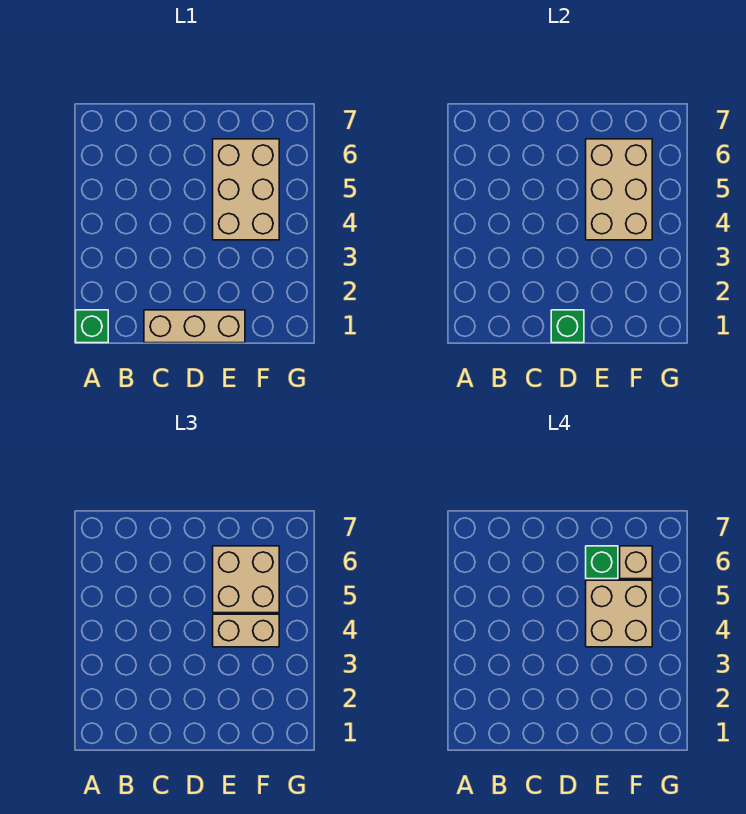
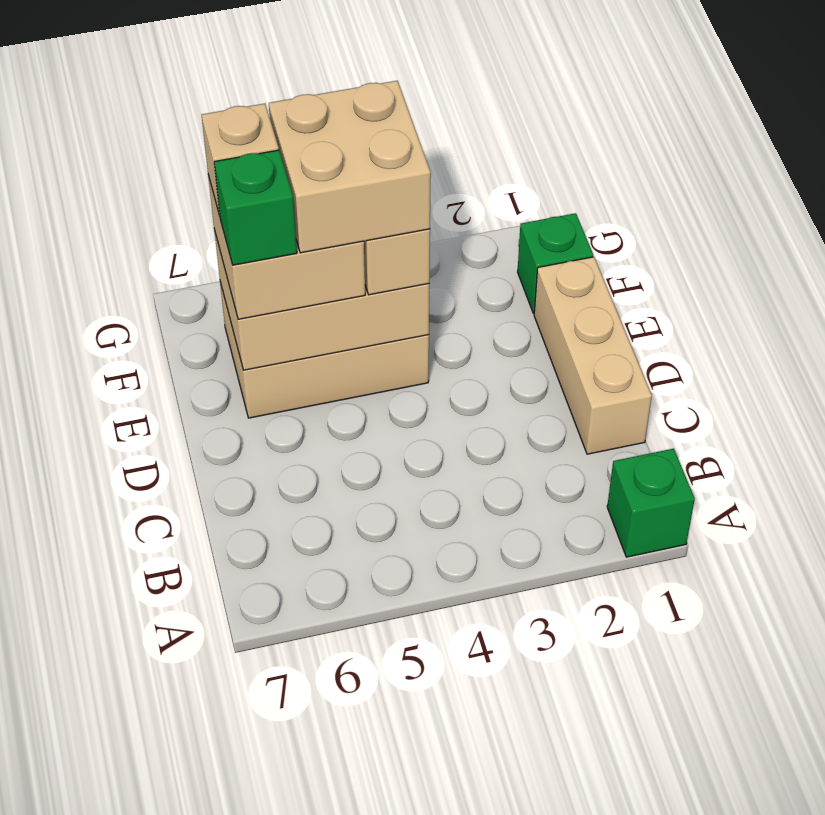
green 1x1 brick [551,310,584,343] -> green 1x1 brick moved to [518,213,593,314]

